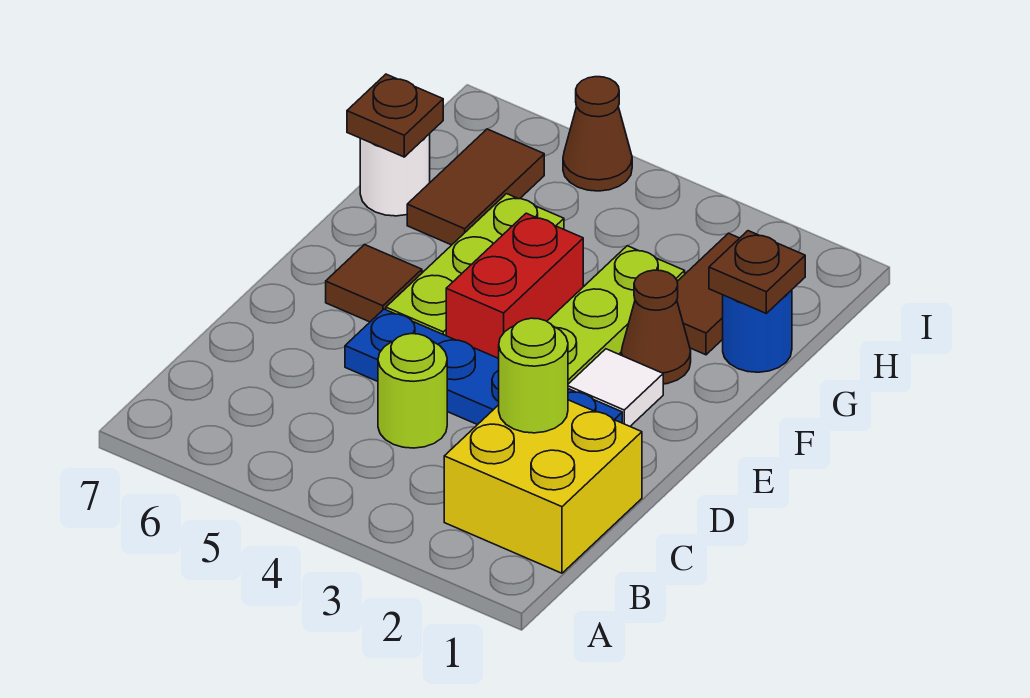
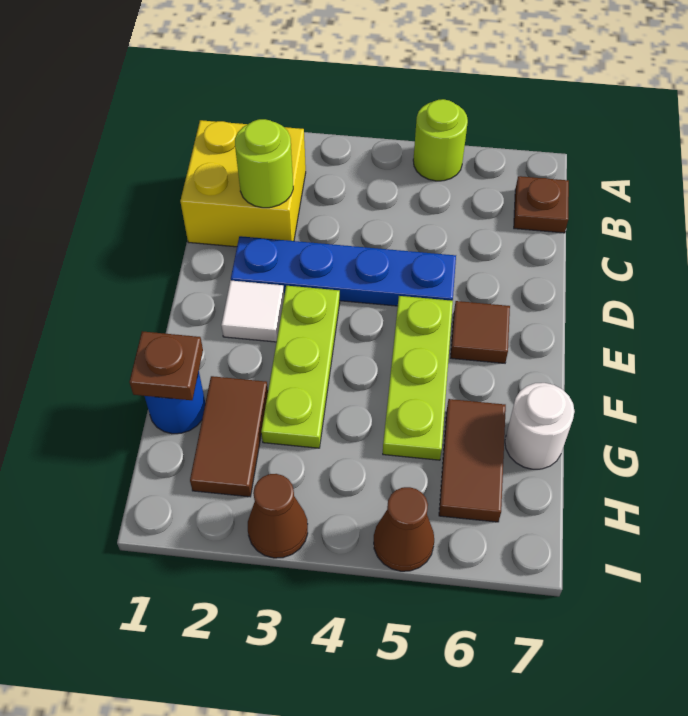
lime 1x1 round brick [378,334,447,448] -> lime 1x1 round brick moved to [413,99,468,181]
red 1x2 brick [446,213,583,358] -> none
brown 1x1 cone [621,270,691,384] -> brown 1x1 cone moved to [248,474,308,558]
brown 1x1 plate [347,74,443,157] -> brown 1x1 plate moved to [514,176,569,233]

